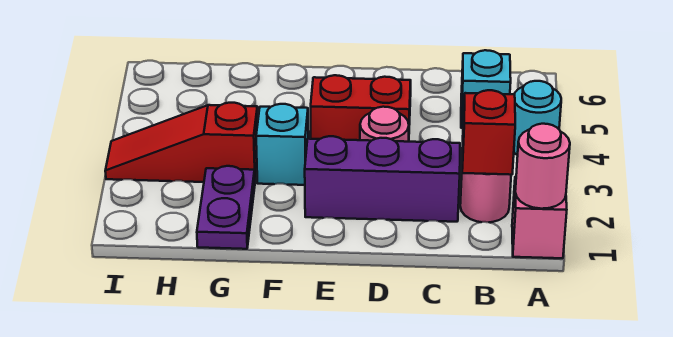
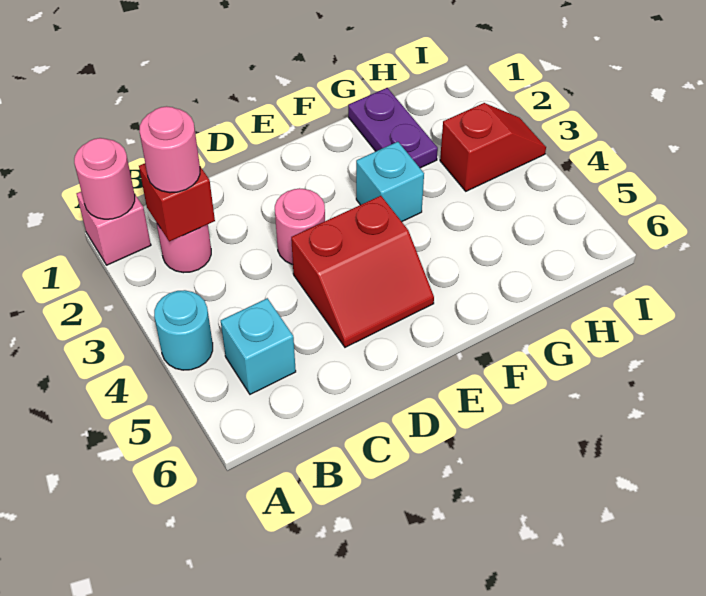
none -> pink 1x1 round brick [139,106,200,193]
purple 1x3 brick [305,136,460,222] -> none
red 1x3 slope [105,103,258,182] -> red 1x2 slope [440,103,546,191]

